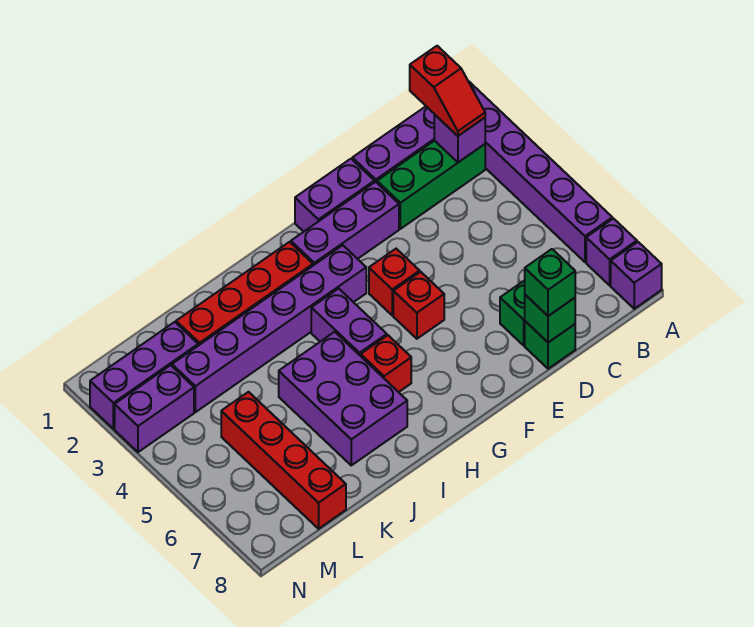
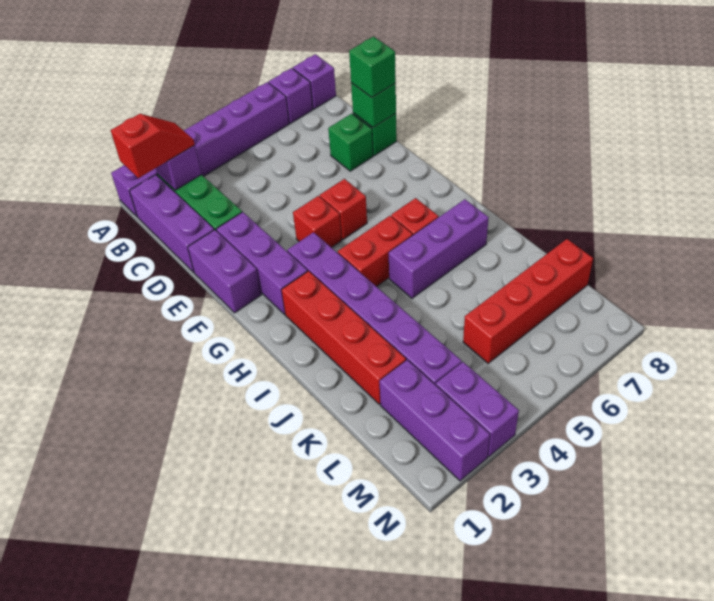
purple 1x2 brick [311,289,387,356] -> red 1x2 brick [338,216,413,287]
purple 2x3 brick [279,332,407,465] -> purple 1x3 brick [389,199,489,298]

